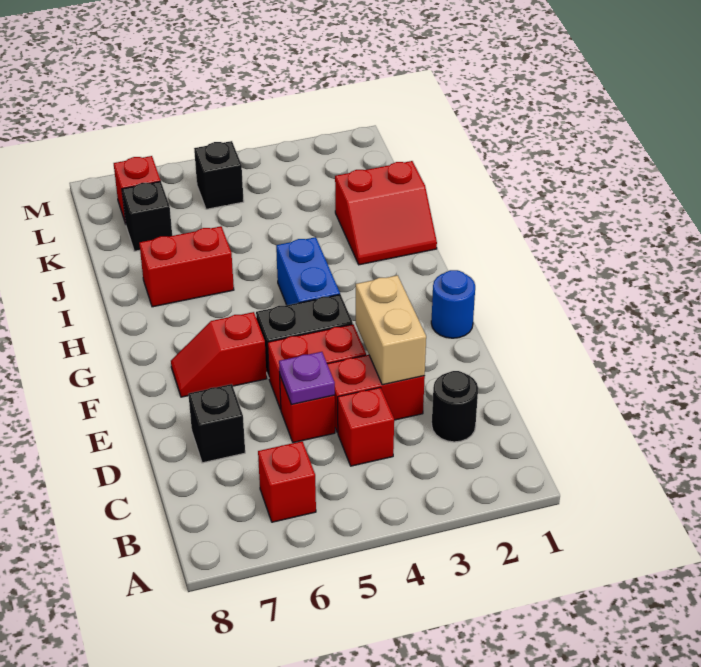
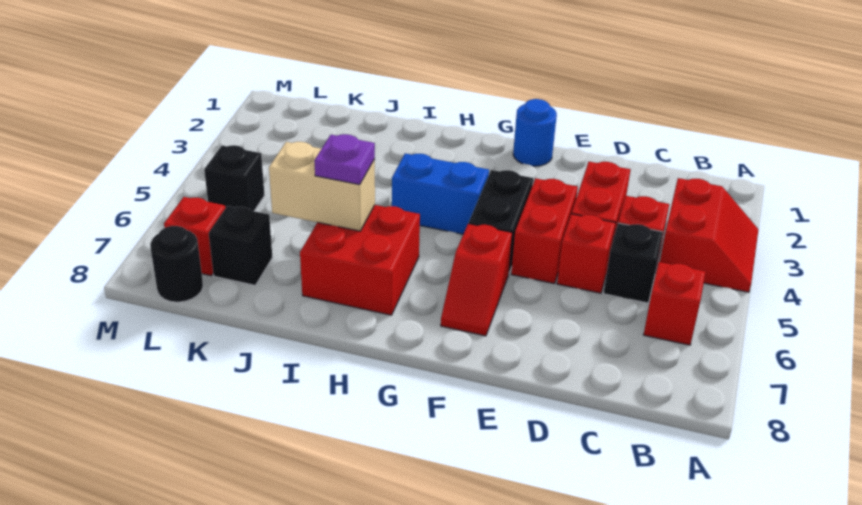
black 1x1 round brick [432,371,478,442] -> black 1x1 round brick moved to [150,226,203,302]
tan 1x2 brick [356,275,426,385] -> tan 1x2 brick moved to [269,142,375,231]
purple 1x1 plate [279,352,335,405] -> purple 1x1 plate moved to [314,134,375,185]
black 1x1 brick [188,384,245,463] -> black 1x1 brick moved to [603,223,663,303]
red 2x2 slope [335,161,437,265] -> red 2x2 slope moved to [660,178,759,292]
red 1x2 brick [139,226,234,307] -> red 2x2 brick [300,205,420,315]

